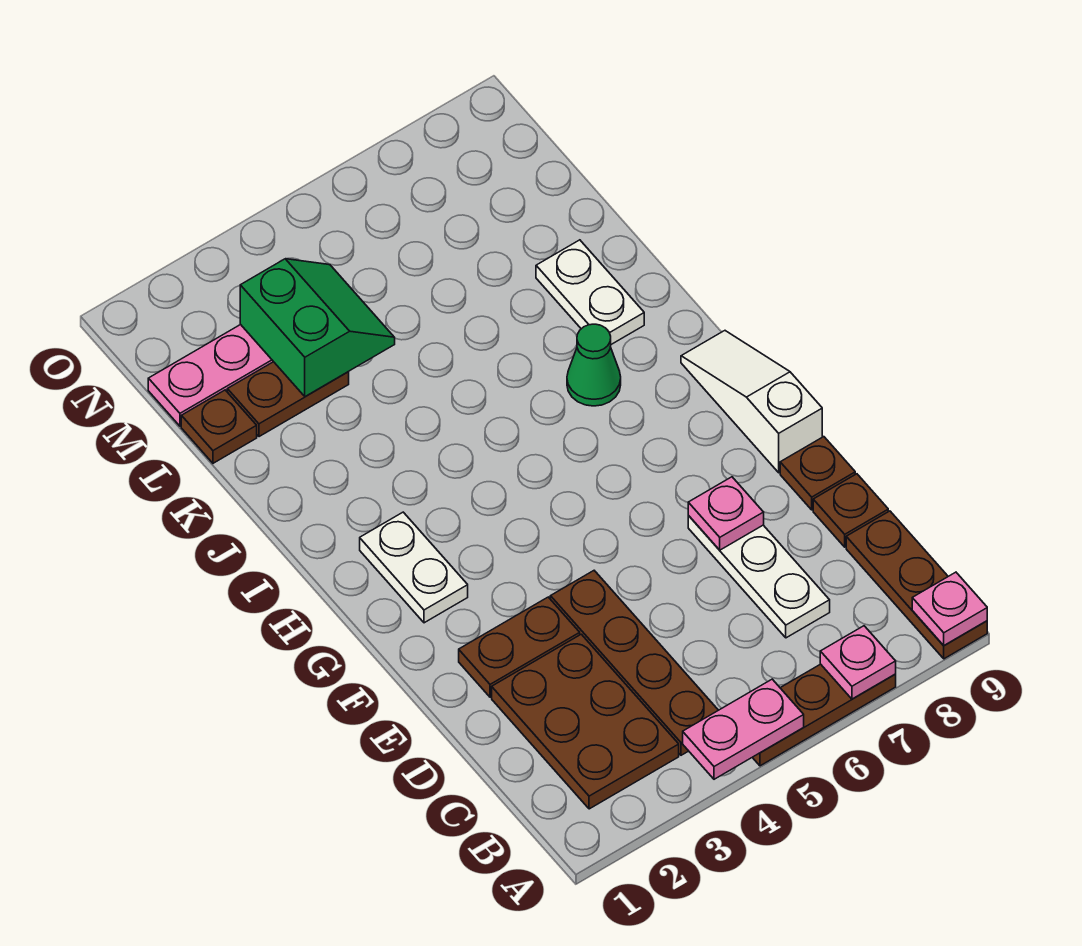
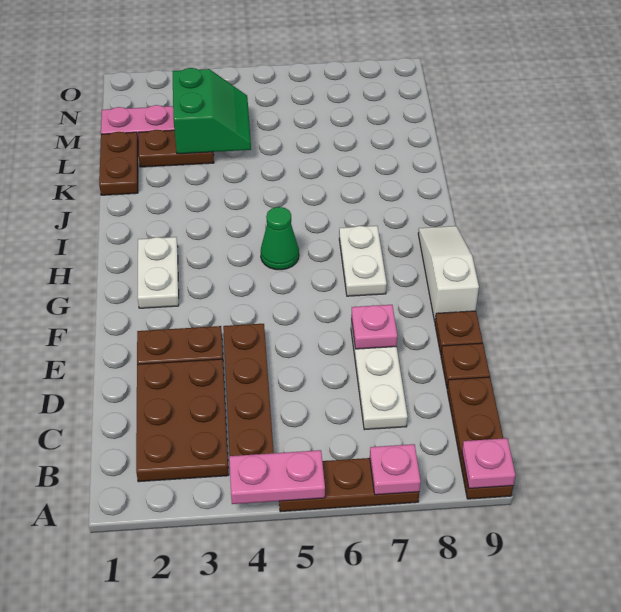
green 1x1 cone [567,324,621,406] -> green 1x1 cone moved to [261,207,299,270]
white 1x2 plate [536,240,644,344] -> white 1x2 plate moved to [339,226,387,296]
brown 1x1 plate [181,390,257,463] -> brown 1x2 plate [99,132,138,195]

